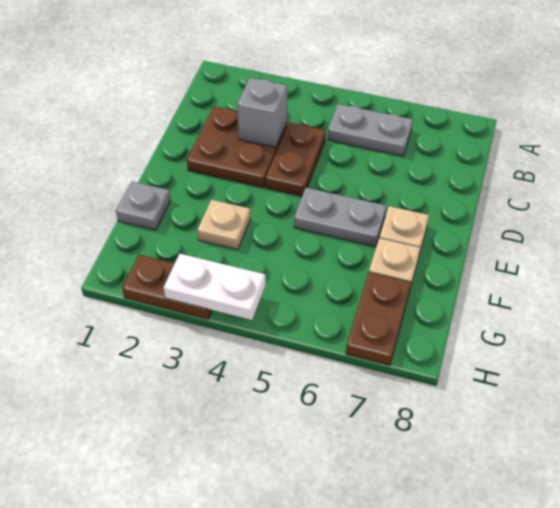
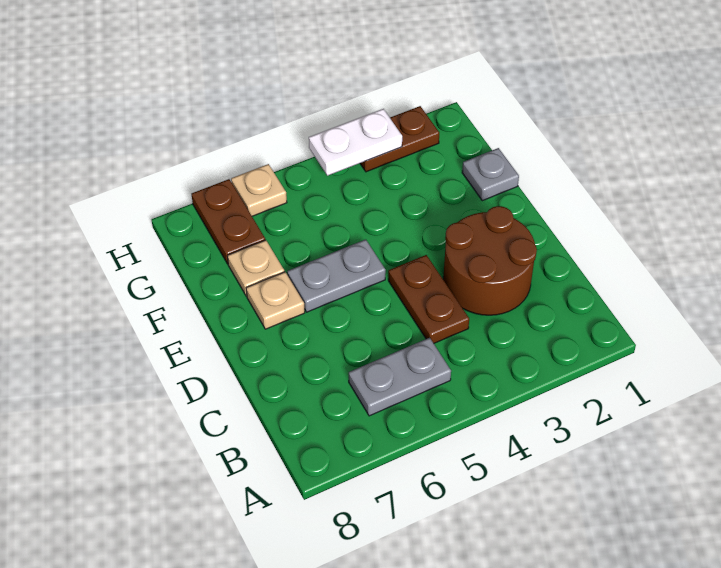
brown 2x2 plate [187,107,287,188] -> brown 2x2 round brick [443,206,537,315]
grey 1x1 brick [237,78,287,147] -> none
tan 1x1 plate [197,200,251,250] -> tan 1x1 plate moved to [231,164,287,216]

